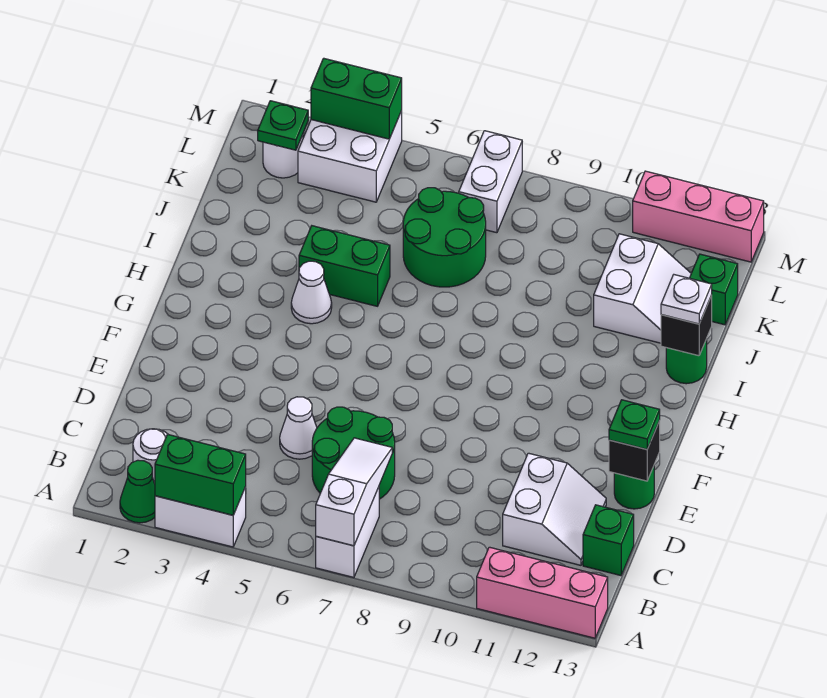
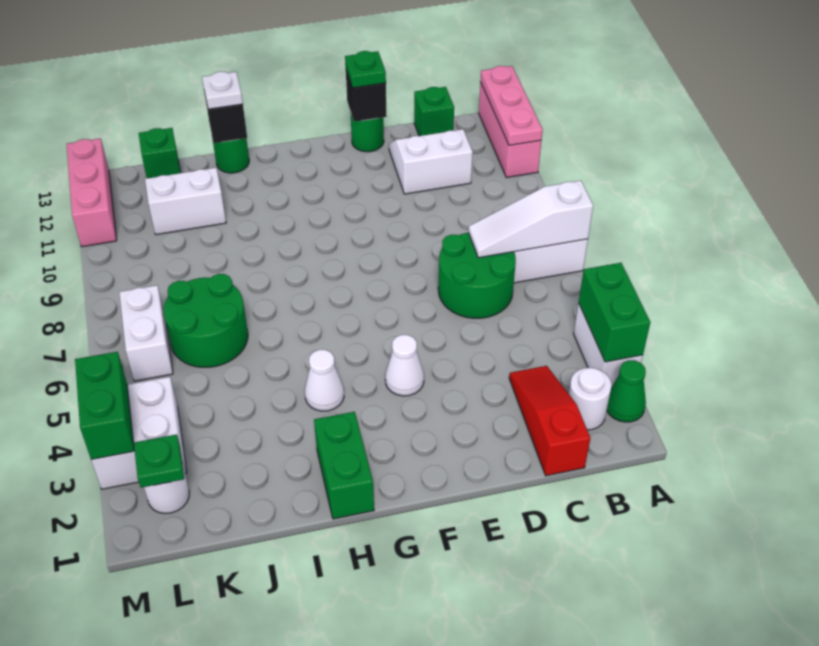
none -> pink 1x3 plate [480,66,543,145]
none -> red 1x3 slope [509,366,590,476]
white 1x1 cone [280,397,317,459] -> white 1x1 cone moved to [385,335,424,396]
green 1x2 brick [299,226,390,306] -> green 1x2 brick moved to [314,412,374,519]
white 1x2 brick [459,131,522,233] -> white 1x2 brick turned to [119,285,173,381]

